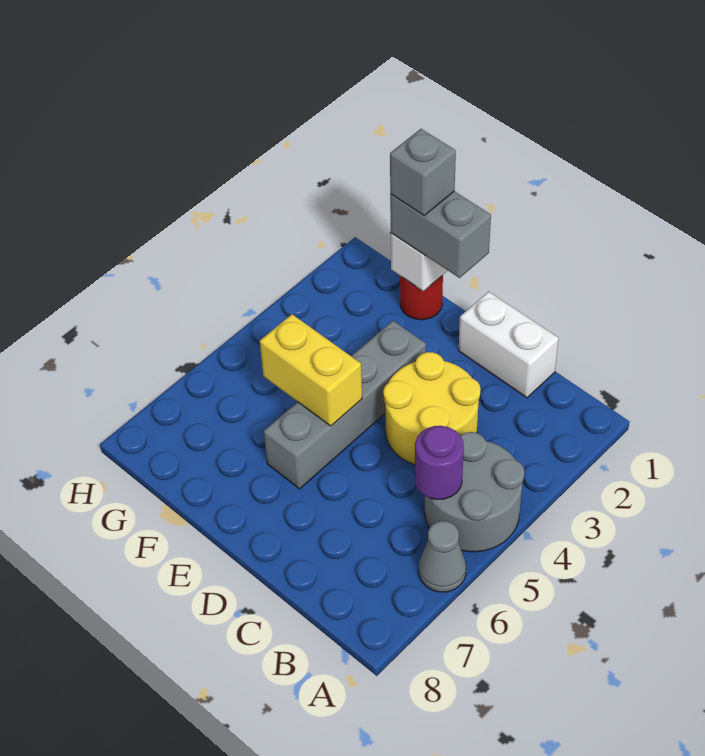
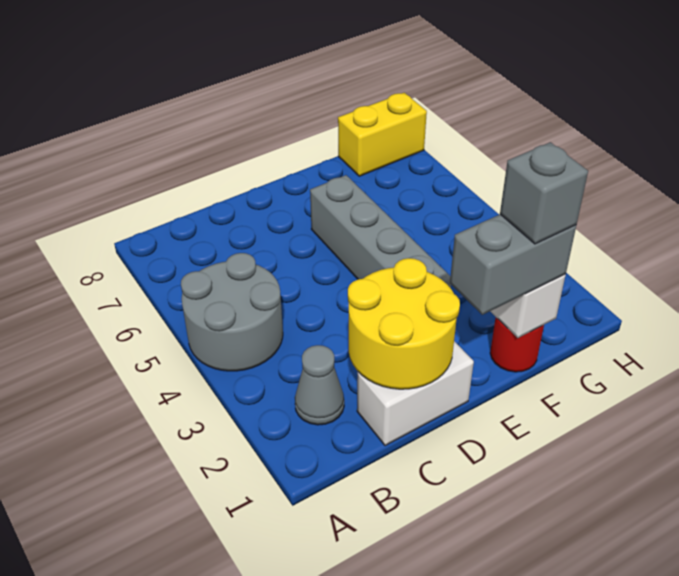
grey 1x1 cone [419,521,466,592] -> grey 1x1 cone moved to [295,345,344,425]
purple 1x1 round brick [415,426,464,499] -> none
yellow 2x2 round brick [383,352,480,465] -> yellow 2x2 round brick moved to [348,258,460,389]
yellow 1x2 brick [260,314,362,426] -> yellow 1x2 brick moved to [338,93,427,176]

